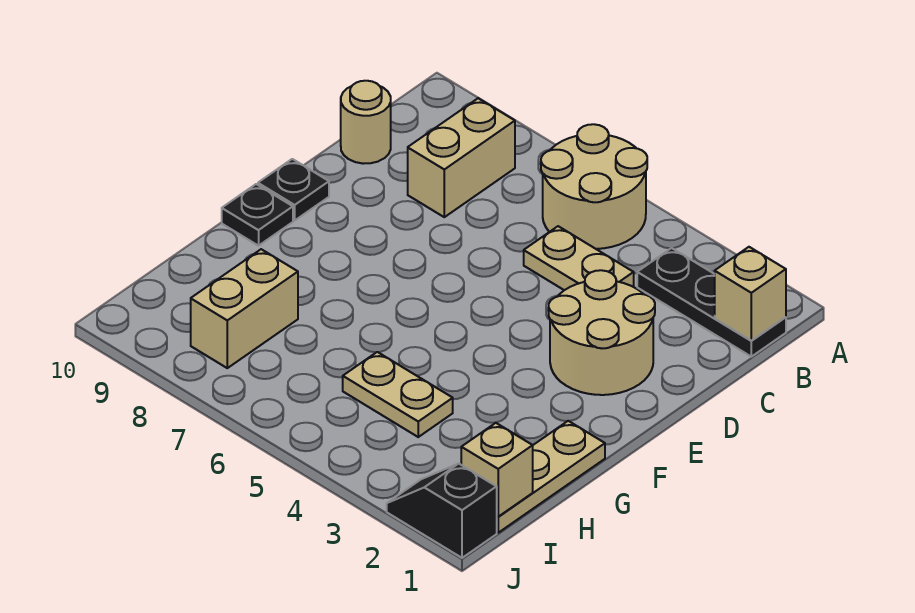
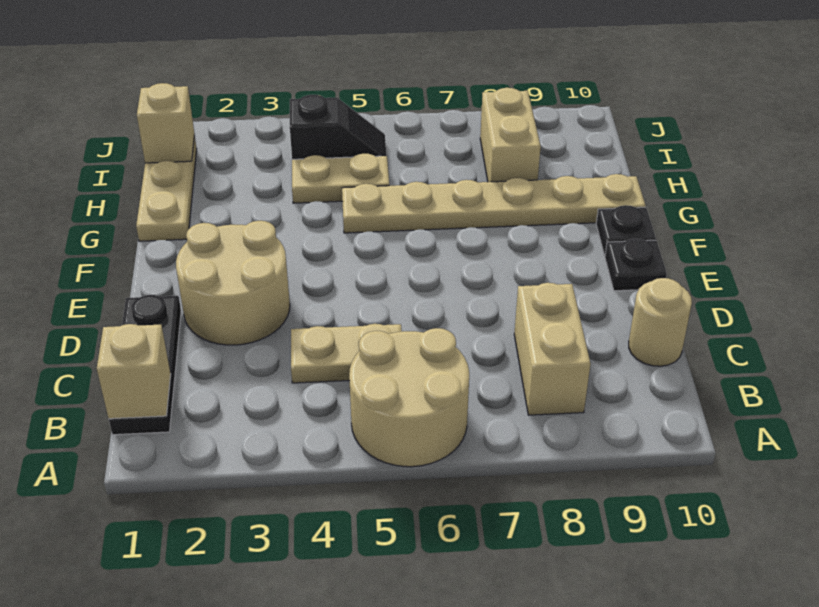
black 1x3 plate [637,248,786,357] -> black 1x3 plate turned to [109,295,181,435]
none -> tan 1x6 plate [342,174,646,233]
black 1x2 slope [387,464,497,558] -> black 1x2 slope moved to [290,95,387,159]

